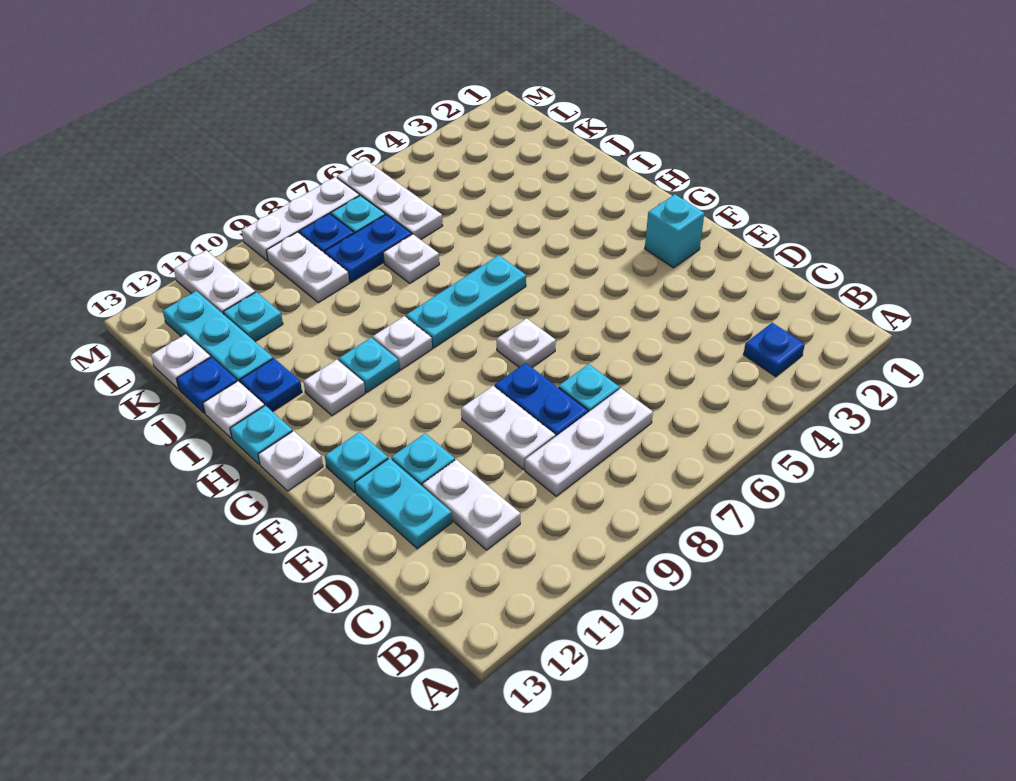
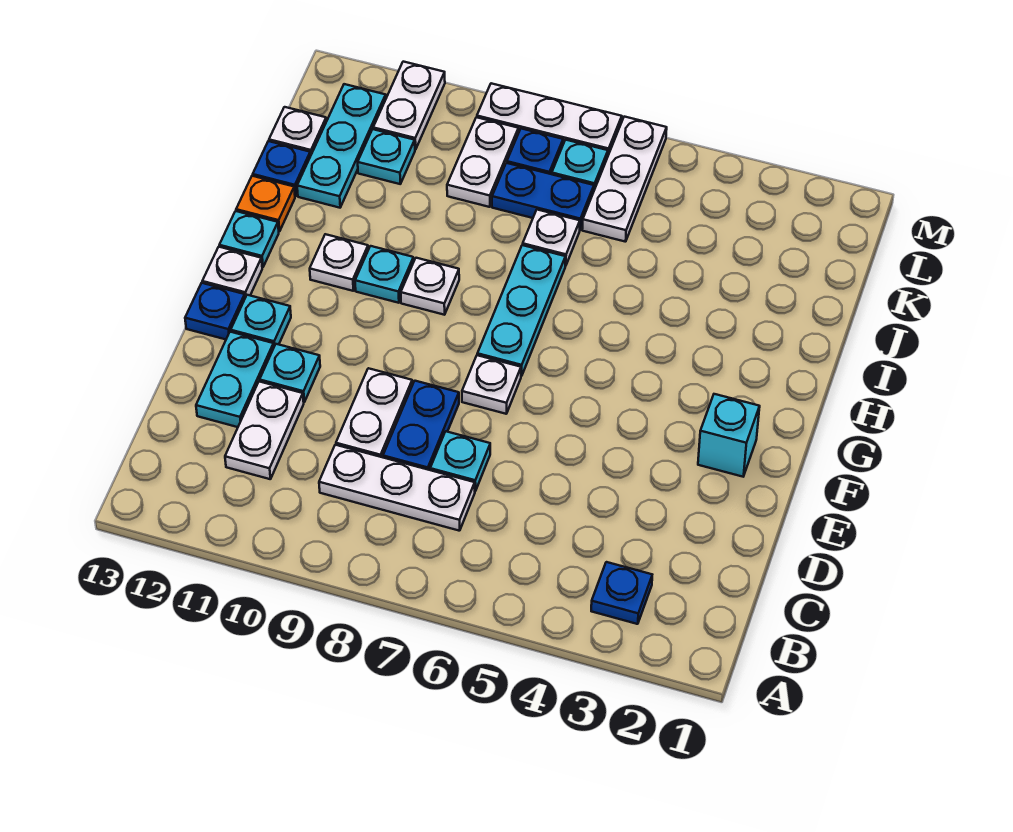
cyan 1x3 plate [406,255,526,348] -> cyan 1x3 plate turned to [477,245,565,376]
blue 1x1 plate [240,359,302,412] -> blue 1x1 plate moved to [185,283,245,339]
white 1x1 plate [203,381,264,438] -> orange 1x1 plate [236,176,295,232]

